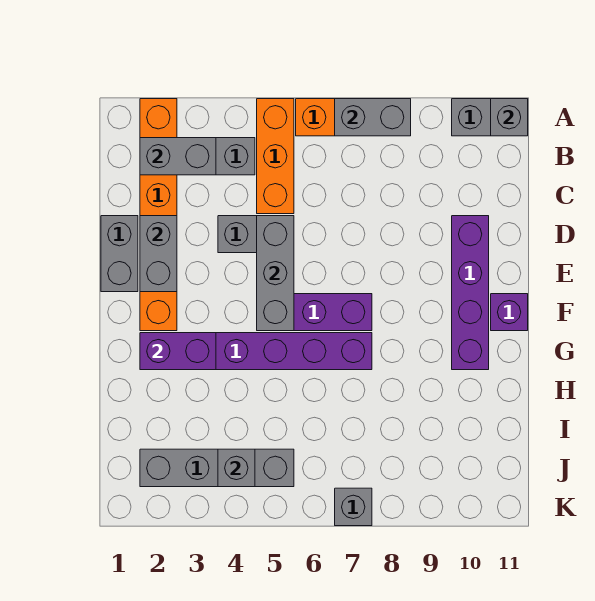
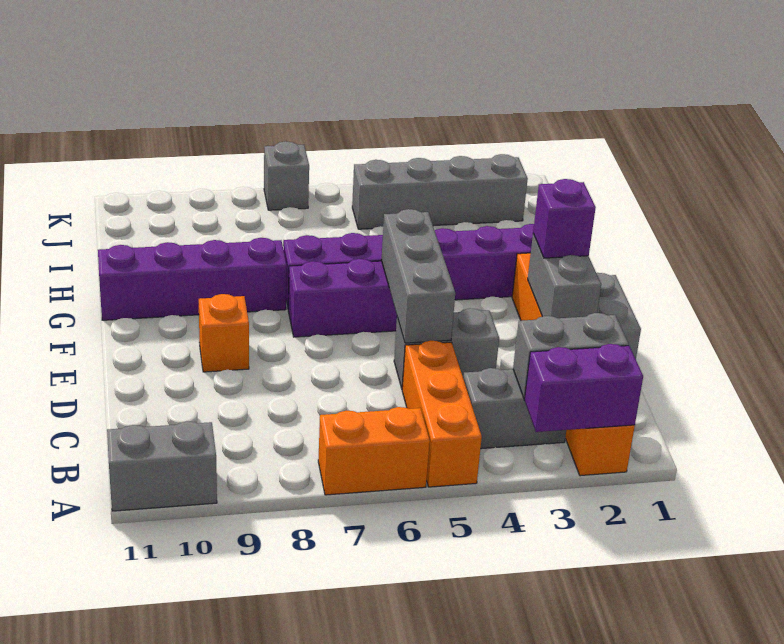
grey 1x2 brick [335,99,411,136] -> none
grey 1x1 brick [491,99,528,136] -> none
purple 1x4 brick [452,216,489,370] -> purple 1x4 brick turned to [98,238,287,320]
none -> orange 1x1 brick [199,294,249,372]
purple 1x1 brick [491,294,528,331] -> purple 1x1 brick moved to [533,179,596,258]
purple 1x2 brick [140,333,216,370] -> purple 1x2 brick moved to [524,344,643,432]
grey 1x1 brick [218,449,255,487] -> none

